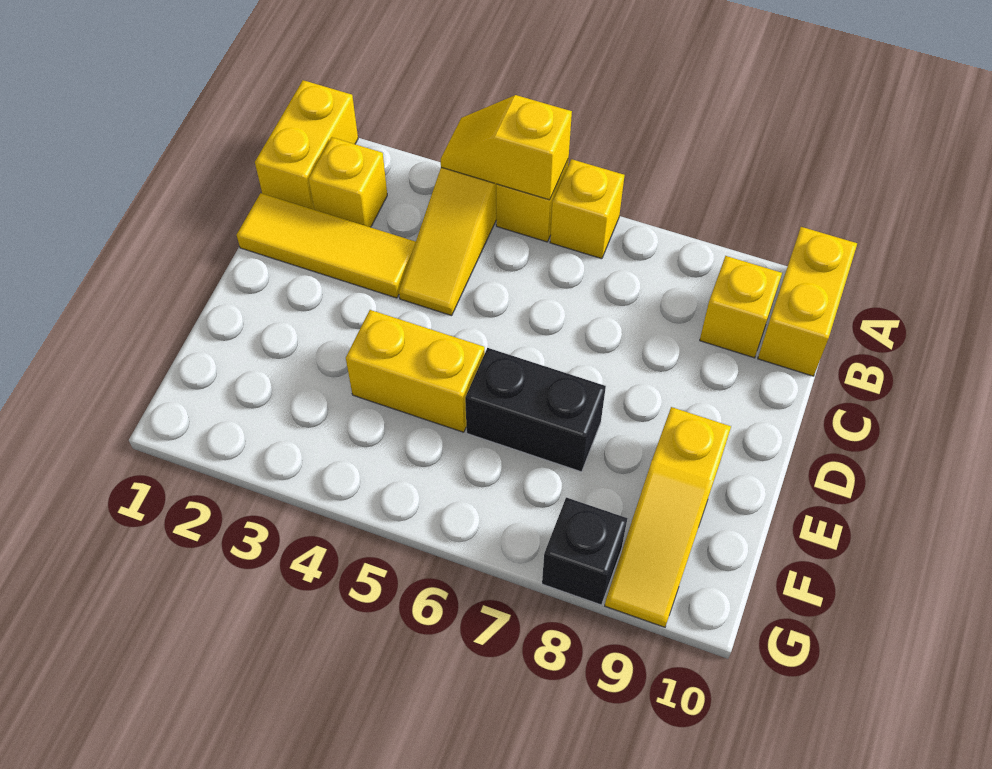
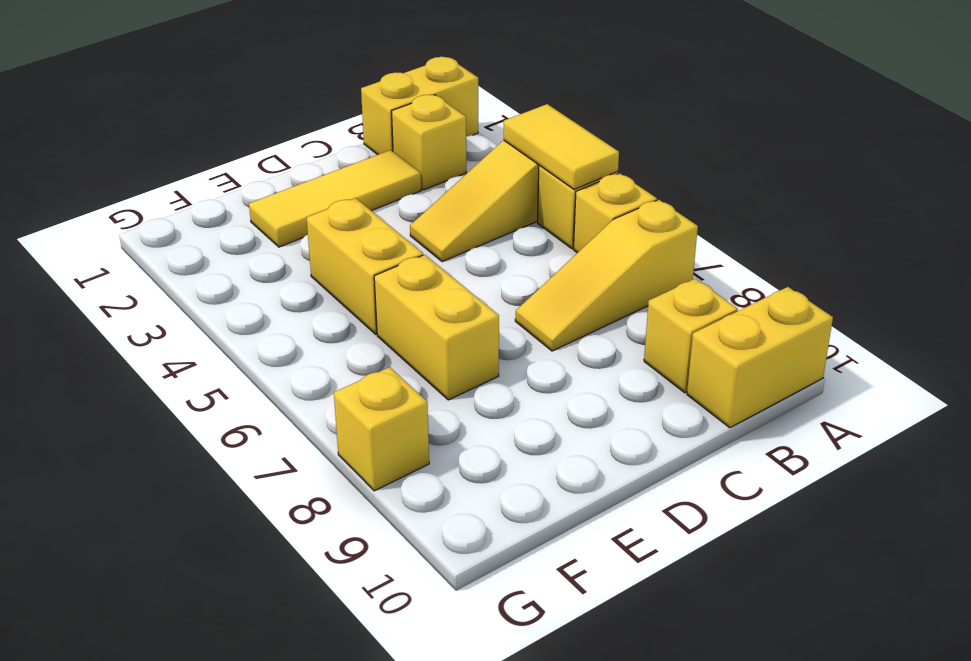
yellow 1x2 slope [441,95,572,200] -> yellow 1x2 tile [504,104,619,189]
yellow 1x3 tile [237,193,416,298] -> yellow 1x3 tile turned to [249,150,421,247]
black 1x2 brick [465,348,606,472] -> yellow 1x2 brick [374,255,499,400]
yellow 1x3 slope [605,407,731,627] -> yellow 1x3 slope moved to [515,200,698,351]
black 1x1 brick [542,497,627,605] -> yellow 1x1 brick [334,367,429,491]

